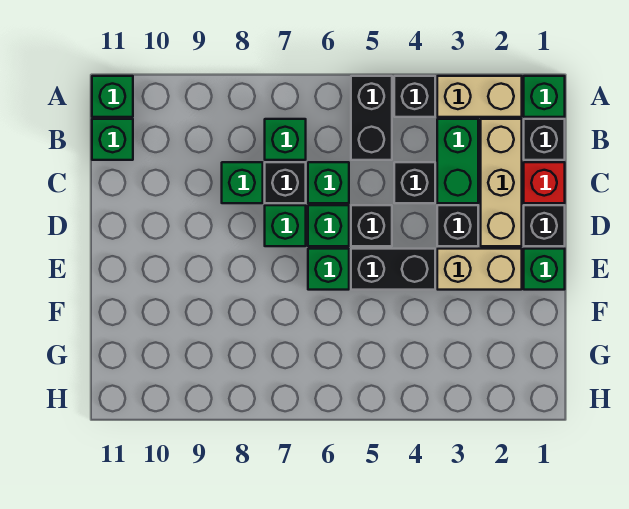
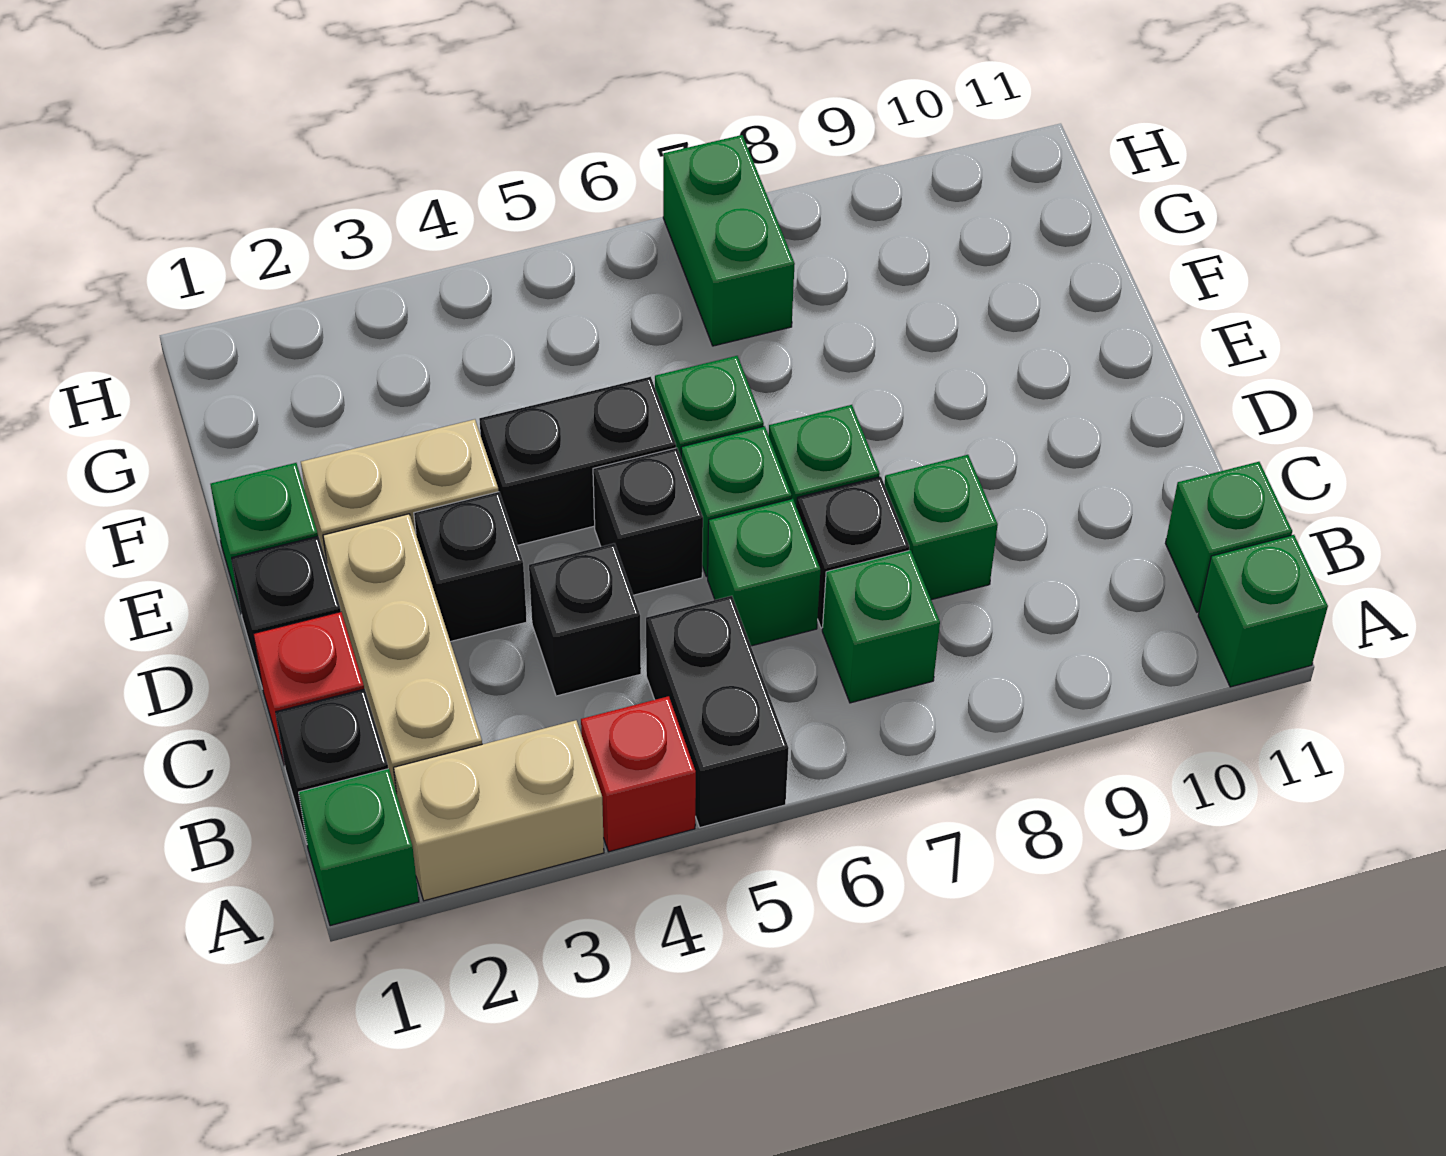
black 1x1 brick [394,76,435,117] -> red 1x1 brick [581,696,696,852]
green 1x2 brick [437,119,478,203] -> green 1x2 brick moved to [663,135,795,346]

